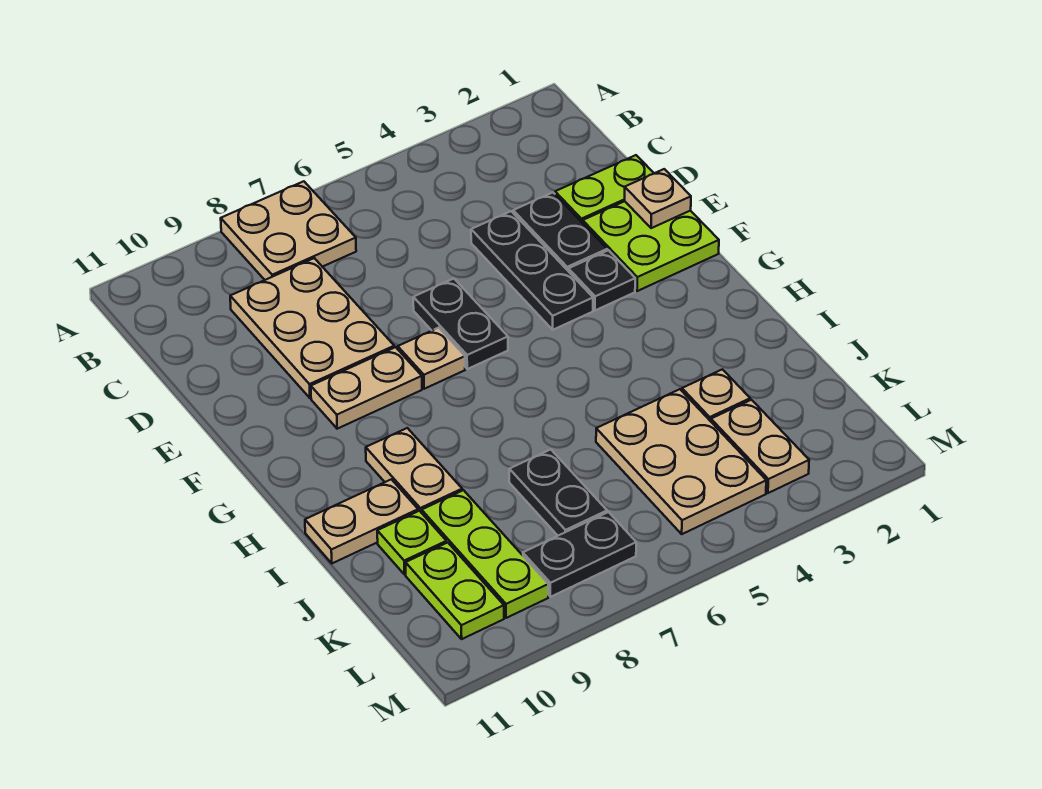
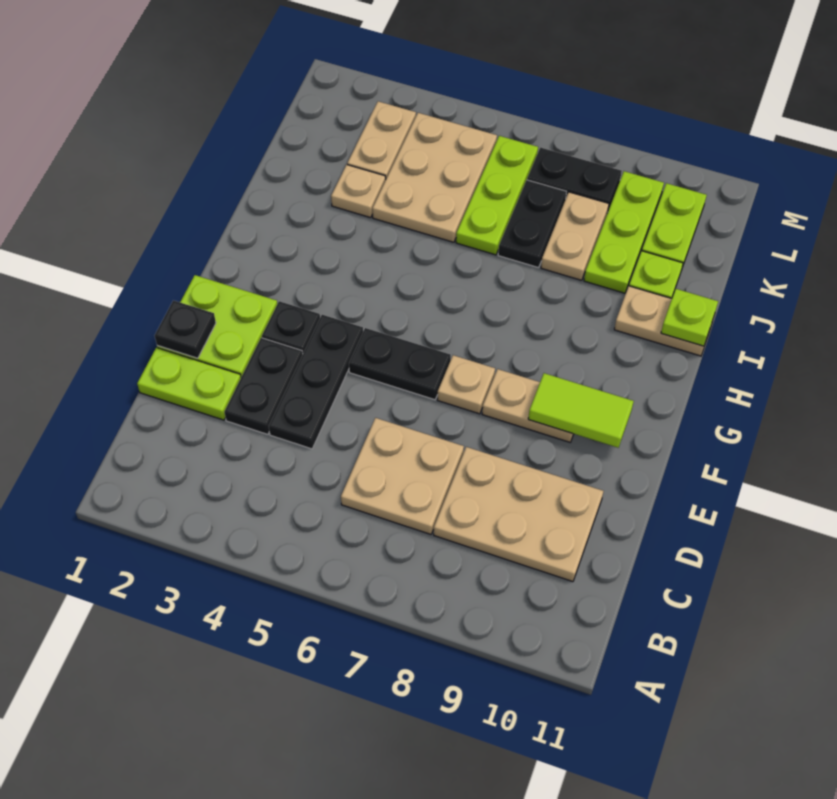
tan 2x2 plate [221,181,356,280] -> tan 2x2 plate moved to [341,418,464,534]
tan 2x3 plate [230,258,394,398] -> tan 2x3 plate turned to [434,447,603,582]
tan 1x1 plate [625,169,691,228] -> black 1x1 plate [155,300,216,358]
black 1x2 plate [413,279,508,369] -> black 1x2 plate turned to [349,328,451,400]
none -> lime 1x2 tile [528,373,634,448]
tan 1x2 plate [366,428,462,513] -> tan 1x2 plate moved to [541,192,609,280]
none -> lime 1x1 plate [661,289,718,346]
none -> lime 1x3 plate [456,136,538,255]

